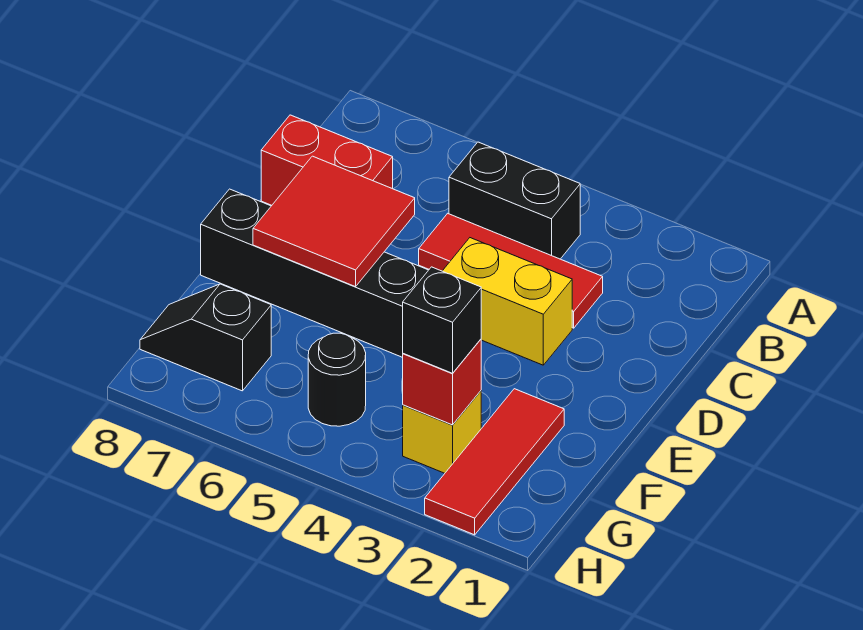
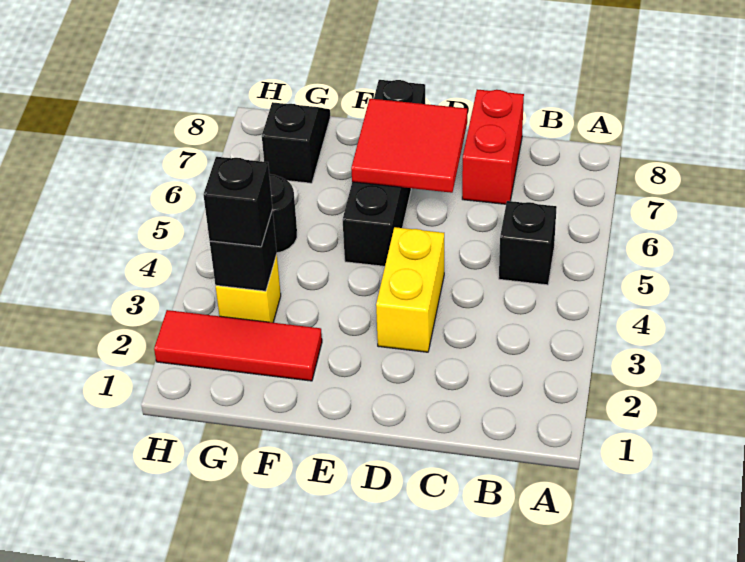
black 1x2 brick [449,142,580,259] -> black 1x1 brick [499,201,557,285]
red 1x3 tile [419,213,603,328] -> none
red 1x1 brick [403,339,481,425] -> black 1x1 brick [210,210,277,291]

